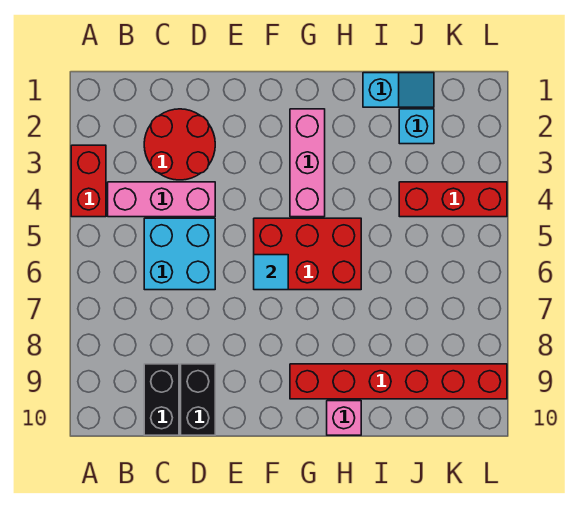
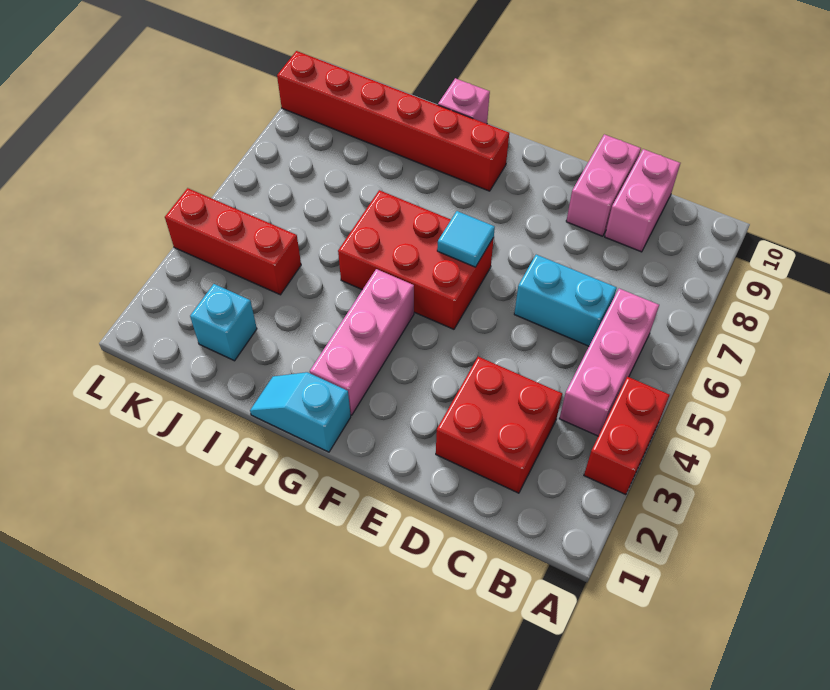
pink 1x3 brick [108,182,215,217] -> pink 1x3 brick turned to [559,289,659,436]
red 2x2 round brick [144,109,215,180] -> red 2x2 brick [436,357,562,493]
cyan 2x2 brick [144,218,215,290] -> cyan 1x2 brick [514,255,617,346]
black 1x2 brick [144,364,179,435] -> pink 1x2 brick [605,149,680,252]
black 1x2 brick [181,364,215,435] -> pink 1x2 brick [566,134,641,236]
cyan 1x2 slope [363,73,434,107] -> cyan 1x2 slope moved to [250,372,351,452]

